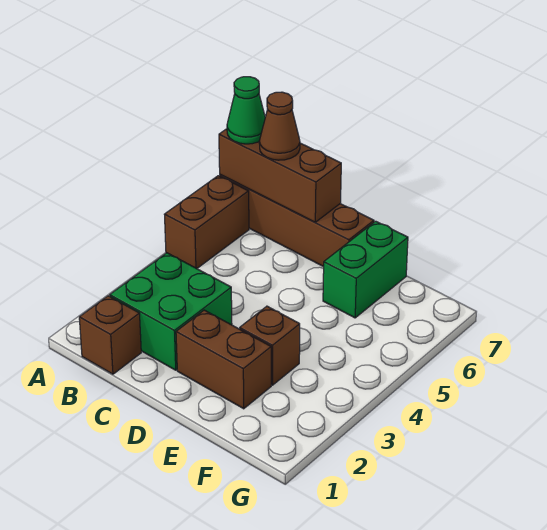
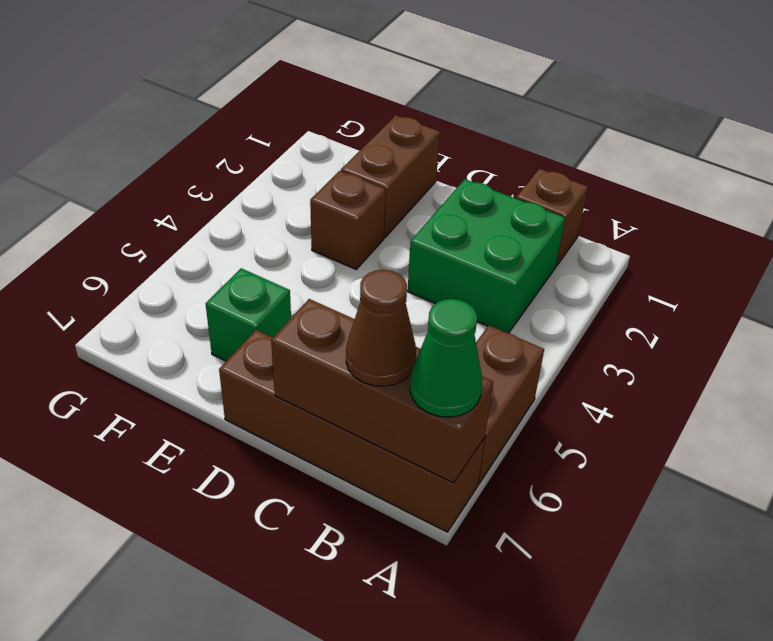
brown 1x2 brick [176,310,271,409] -> brown 1x2 brick turned to [341,115,440,238]
green 1x2 brick [323,221,408,318] -> green 1x1 brick [205,268,291,361]

